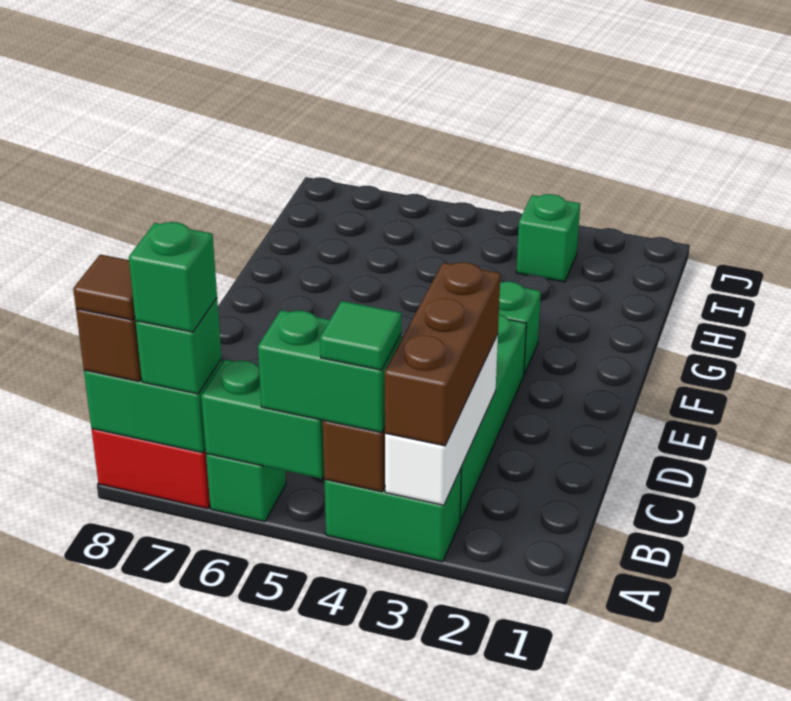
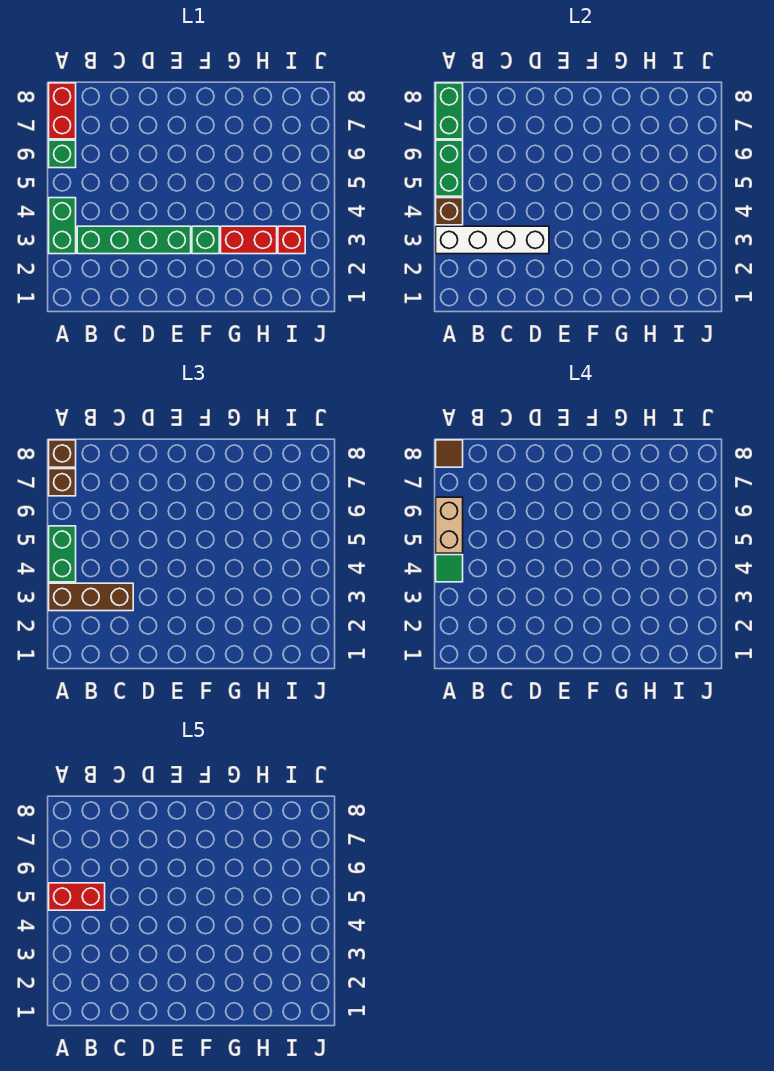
white 1x3 brick [385,334,498,505] -> white 1x4 brick [436,226,549,254]
none -> tan 1x2 brick [436,497,463,553]
none -> red 1x2 brick [49,883,105,910]
green 1x1 brick [136,298,222,394] -> brown 1x1 brick [49,469,76,496]
green 1x1 brick [129,222,217,332] -> none
none -> red 1x2 brick [221,226,277,254]
green 1x1 brick [516,194,580,282] -> red 1x1 brick [278,226,305,254]

